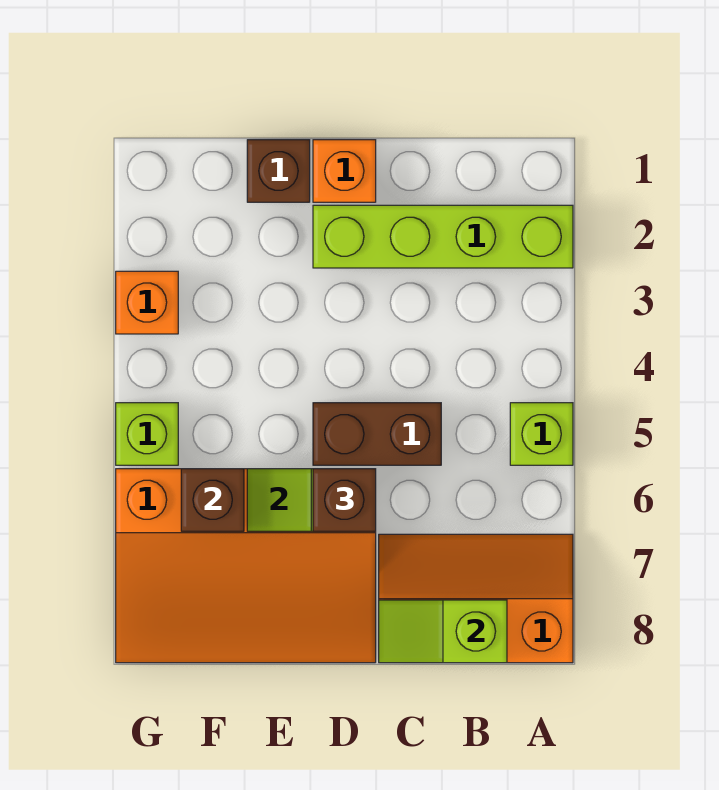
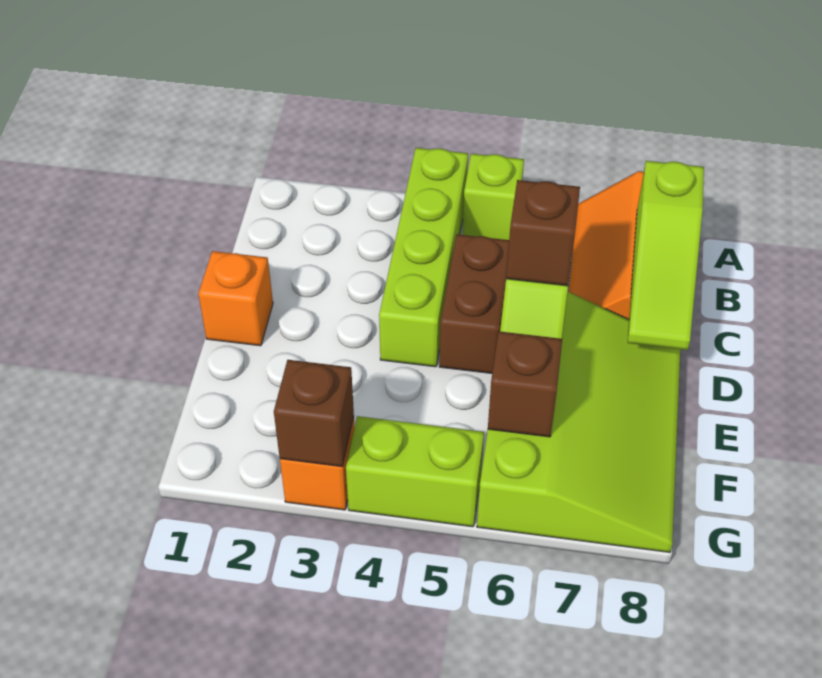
lime 1x4 brick [313,205,573,268] -> lime 1x4 brick moved to [379,148,468,367]
lime 1x2 slope [379,600,507,663] -> lime 1x3 slope [628,161,704,350]
orange 3x4 slope [116,469,376,663] -> lime 3x4 slope [477,292,680,552]
brown 1x1 brick [247,140,310,202] -> brown 1x1 brick moved to [274,360,354,467]
lime 1x1 brick [116,403,178,465] -> lime 1x2 brick [346,416,484,527]

